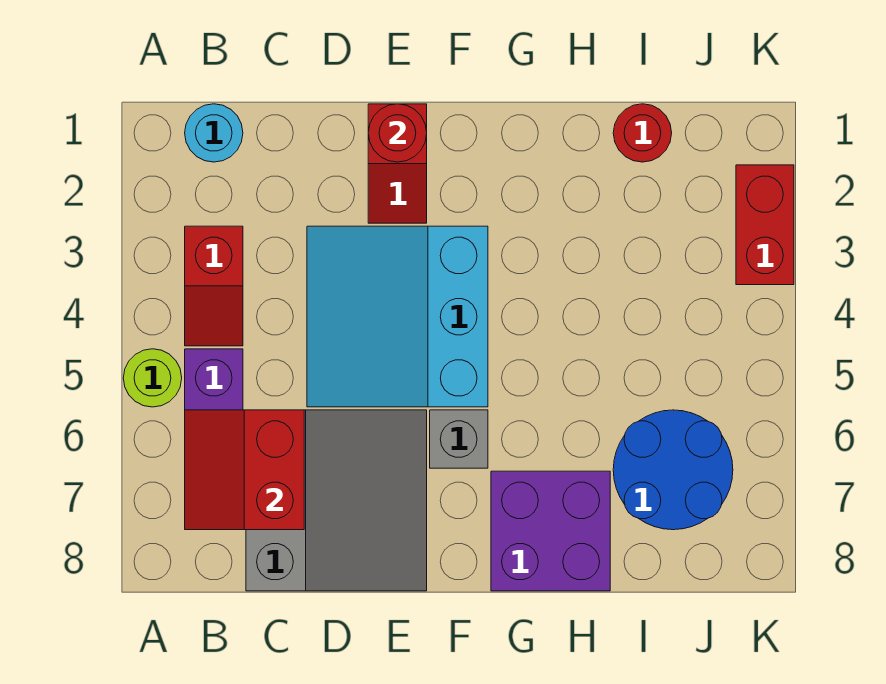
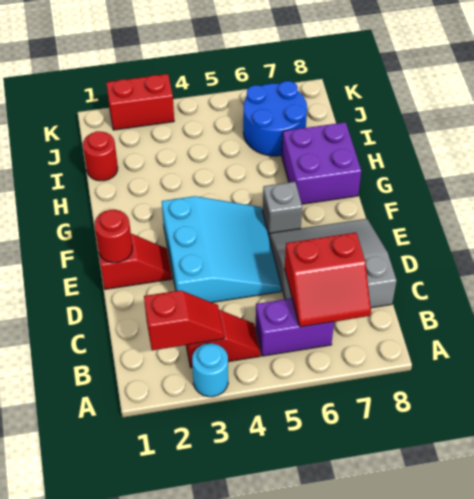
lime 1x1 round brick [123,349,182,407] -> none
cyan 1x1 round brick [185,104,243,162] -> cyan 1x1 round brick moved to [192,343,228,397]
none -> red 1x2 slope [144,290,224,350]
cyan 3x3 slope [307,226,488,407] -> cyan 3x3 slope turned to [162,196,281,302]

